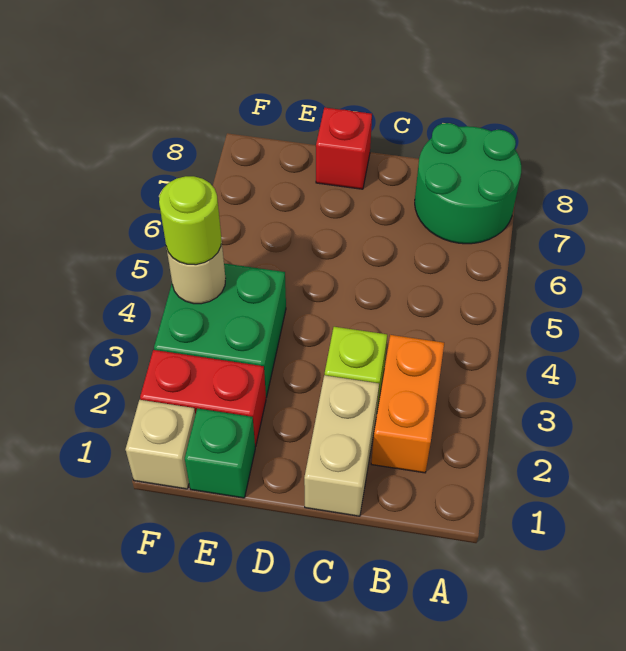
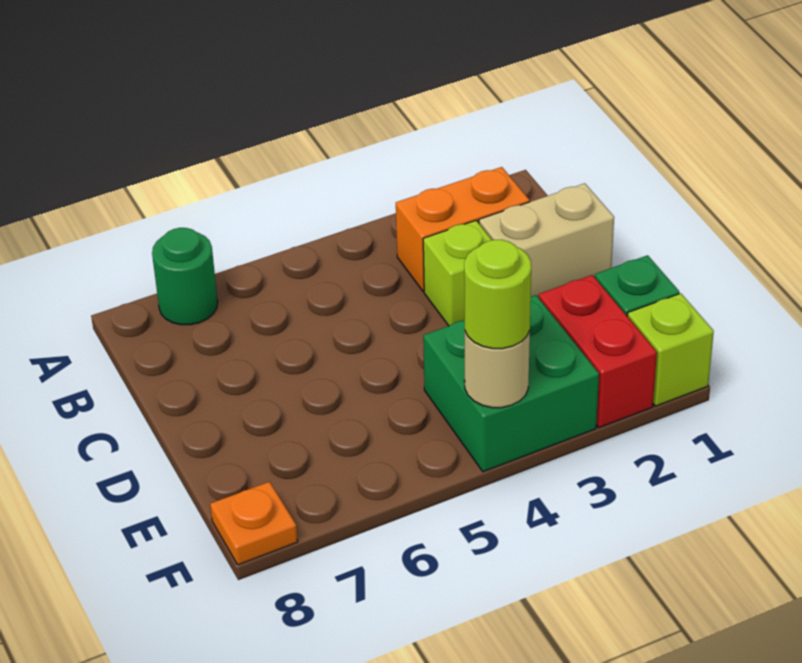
green 2x2 round brick [415,123,521,244] -> green 1x1 round brick [152,228,218,325]
red 1x1 brick [316,108,372,189] -> none
tan 1x1 brick [126,400,195,489] -> lime 1x1 brick [627,293,714,406]
none -> orange 1x1 plate [210,482,298,565]

